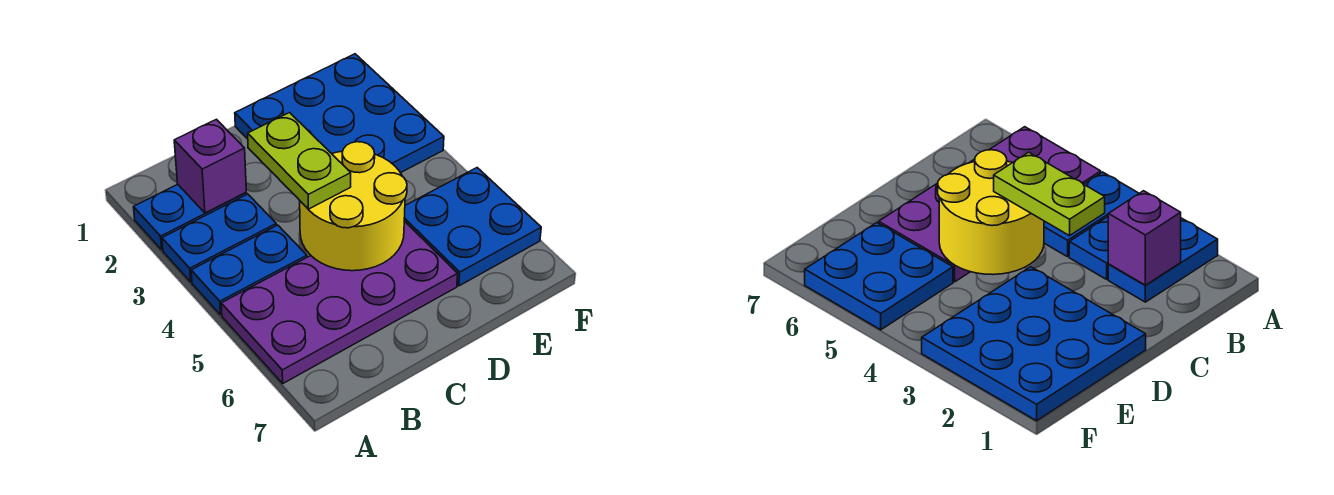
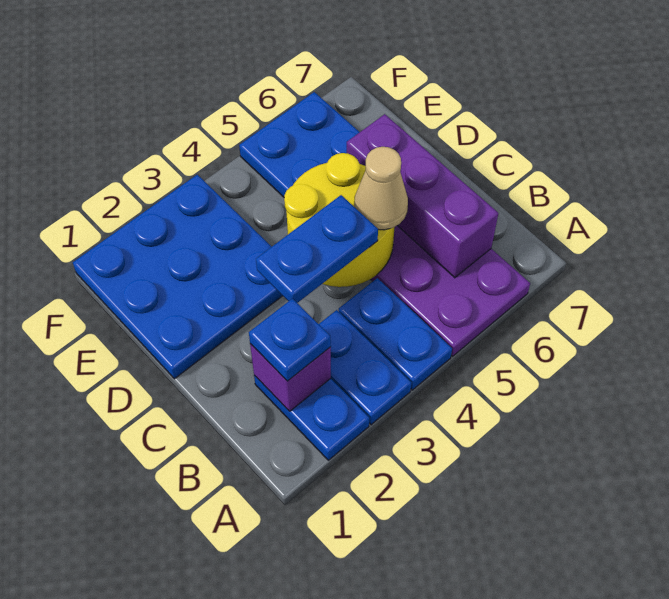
none -> blue 1x1 plate [249,299,331,381]
none -> purple 1x3 brick [347,114,498,278]
lime 1x2 plate [248,113,351,209] -> blue 1x2 plate [256,195,378,303]
none -> tan 1x1 cone [354,147,408,230]

